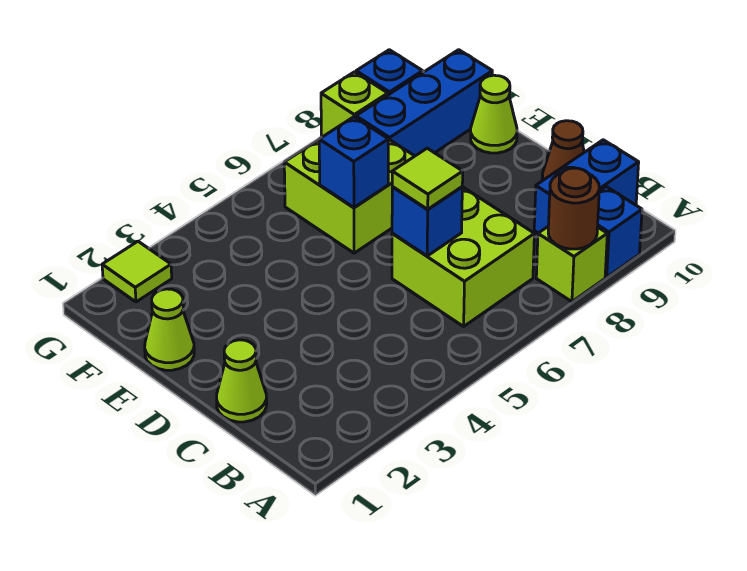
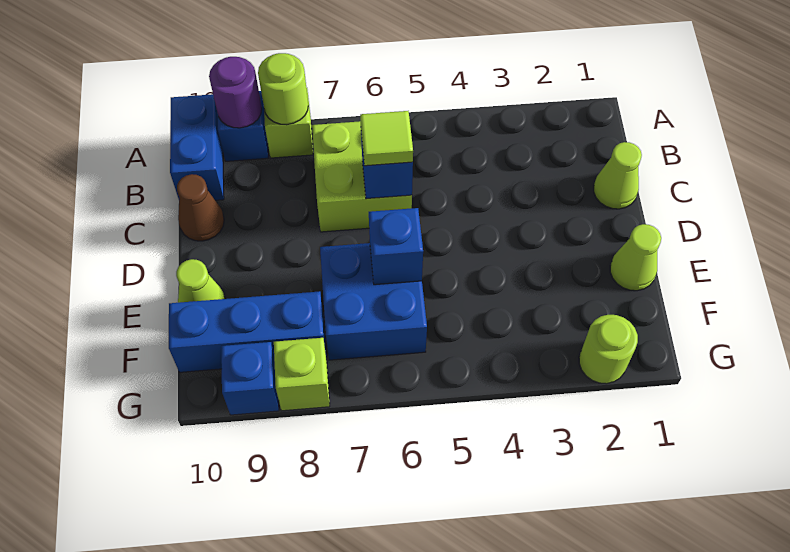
brown 1x1 round brick [548,168,599,249] -> lime 1x1 round brick [258,53,308,125]
none -> purple 1x1 round brick [209,57,262,128]
blue 1x2 brick [534,140,639,233] -> blue 1x2 brick turned to [170,94,224,200]
lime 2x2 brick [284,139,414,253] -> blue 2x2 brick [320,243,427,360]
lime 1x1 tile [102,241,172,302] -> lime 1x1 round brick [579,315,638,384]

